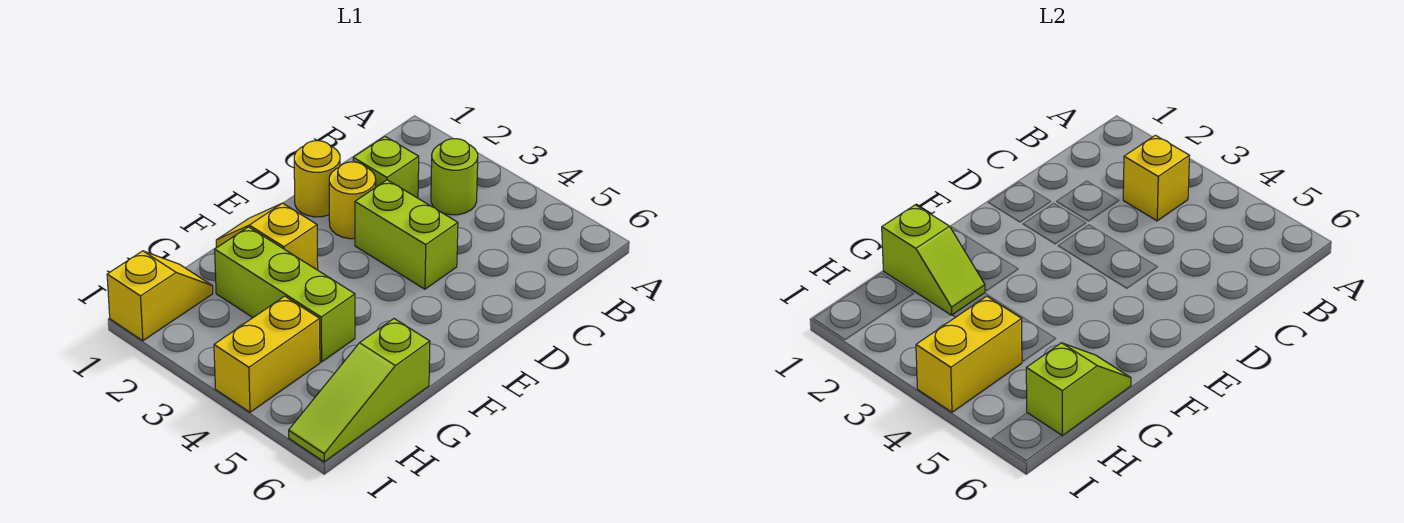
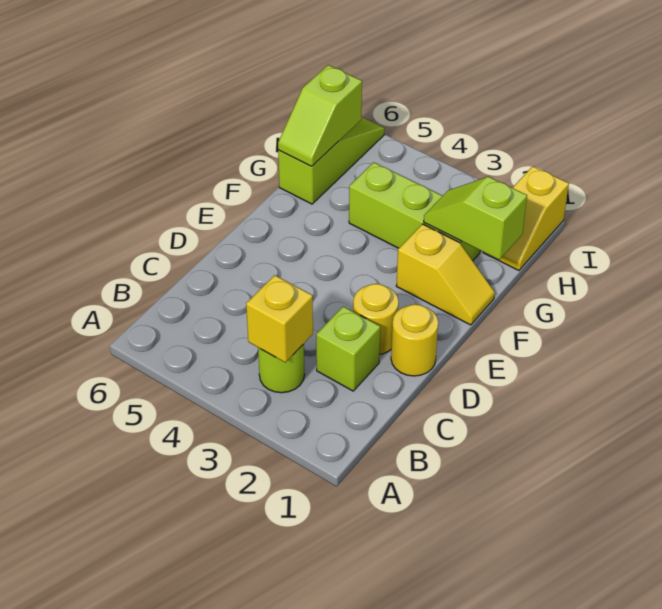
lime 1x2 brick [355,180,458,289] -> none
yellow 1x2 brick [214,296,320,412] -> none
yellow 1x2 brick [916,296,1022,412] -> none

